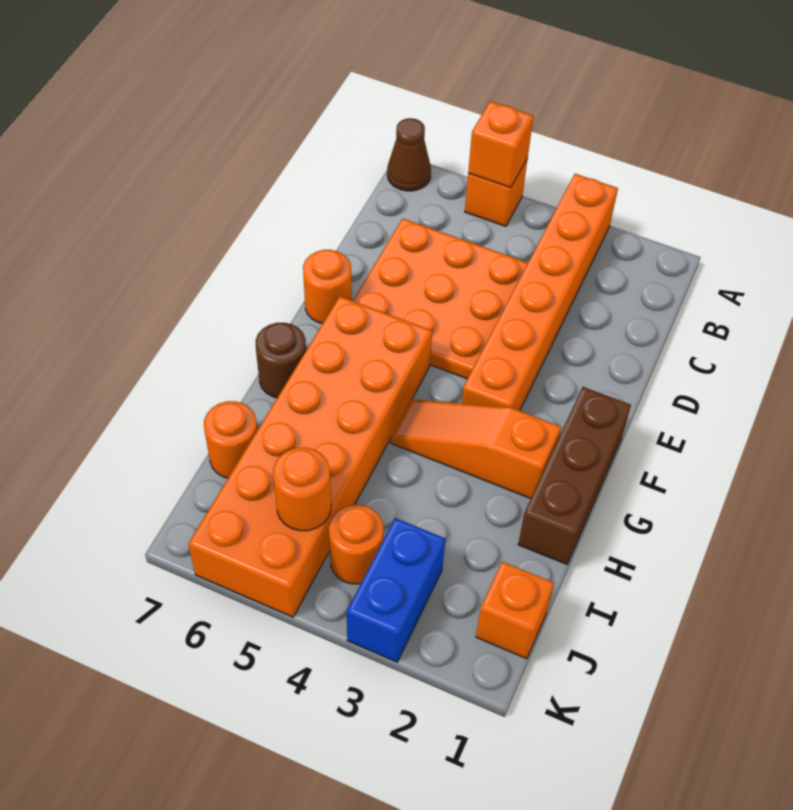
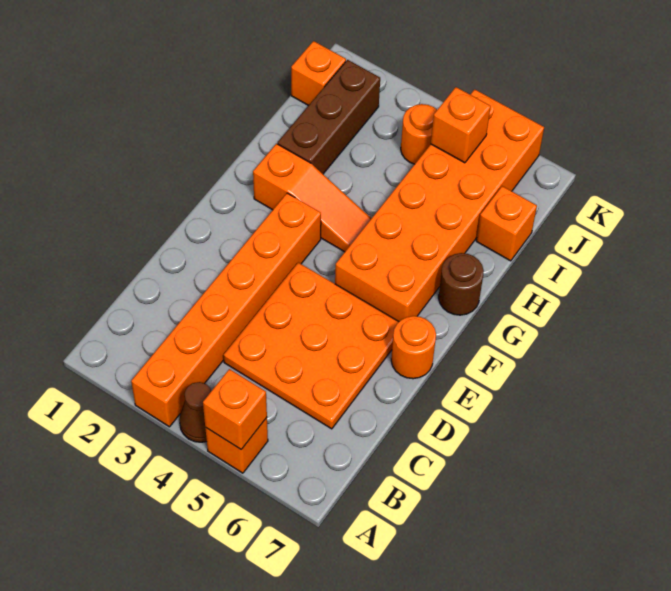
brown 1x1 cone [387,118,431,191] -> brown 1x1 cone moved to [179,382,211,442]
brown 1x3 brick [518,387,631,564] -> brown 1x3 brick moved to [278,60,380,174]
orange 1x1 round brick [204,401,257,478] -> orange 1x1 brick [476,186,537,261]
blue 1x2 brick [347,518,445,662] -> none
orange 1x1 round brick [273,448,331,531] -> orange 1x1 brick [431,87,491,163]

